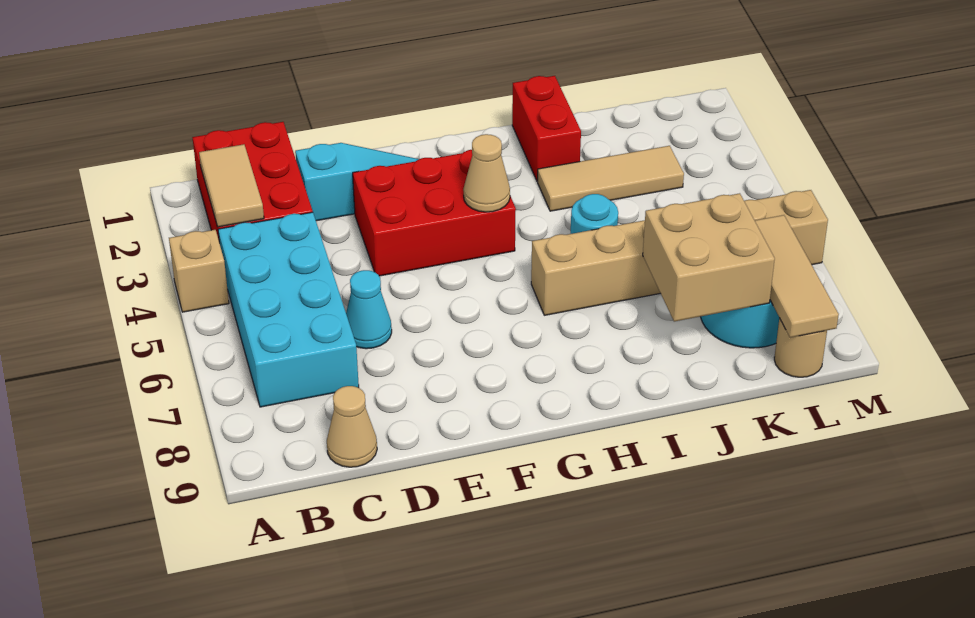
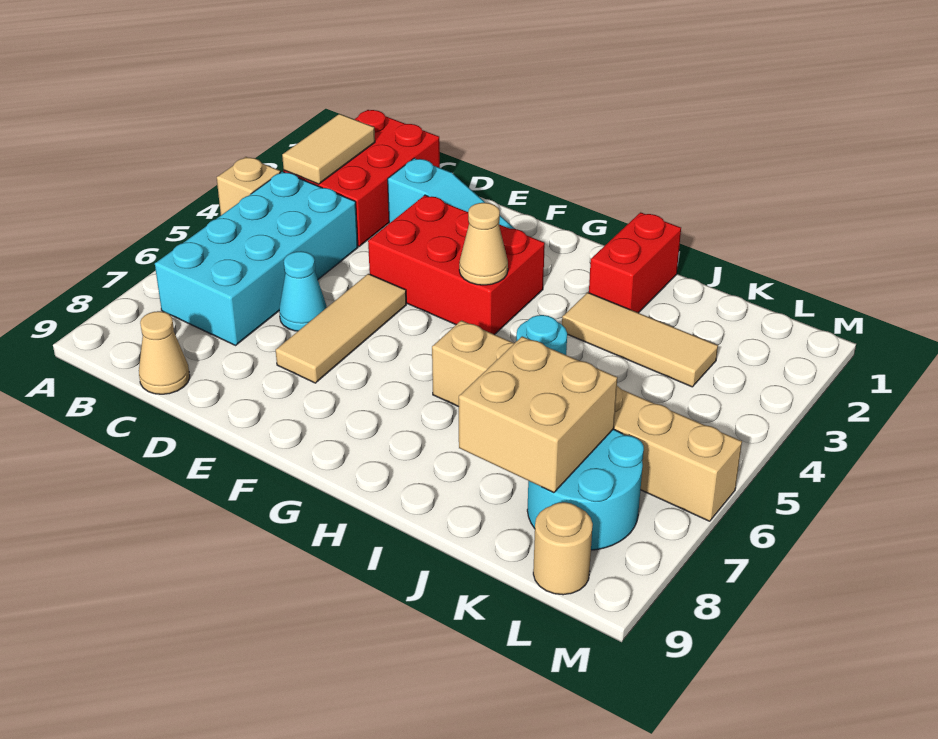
tan 1x3 tile [755,215,839,338] -> tan 1x3 tile moved to [276,274,406,383]

